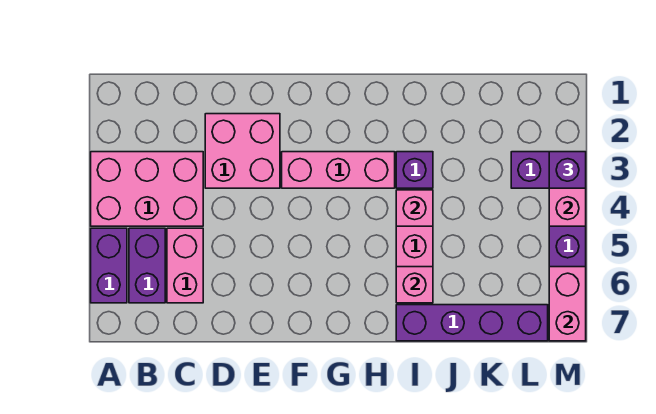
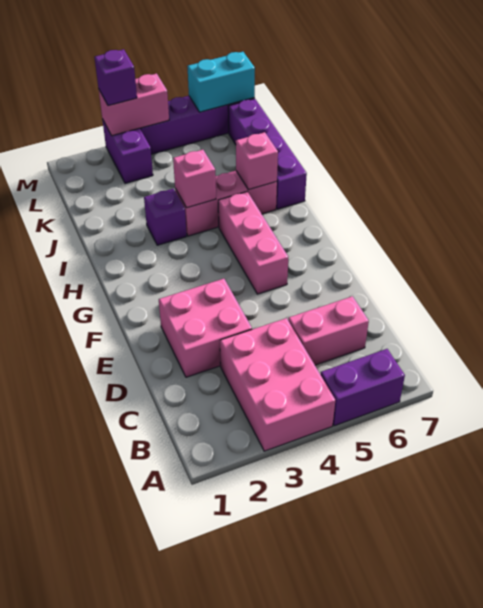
purple 1x2 brick [129,228,165,303] -> none
pink 1x3 brick [282,152,395,188] -> pink 1x3 brick moved to [218,192,288,294]
pink 1x2 brick [549,267,586,341] -> cyan 1x2 brick [187,52,255,112]

